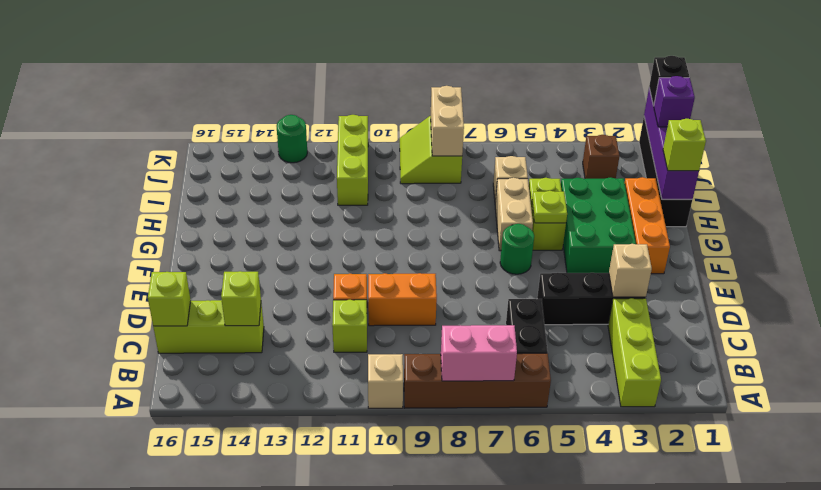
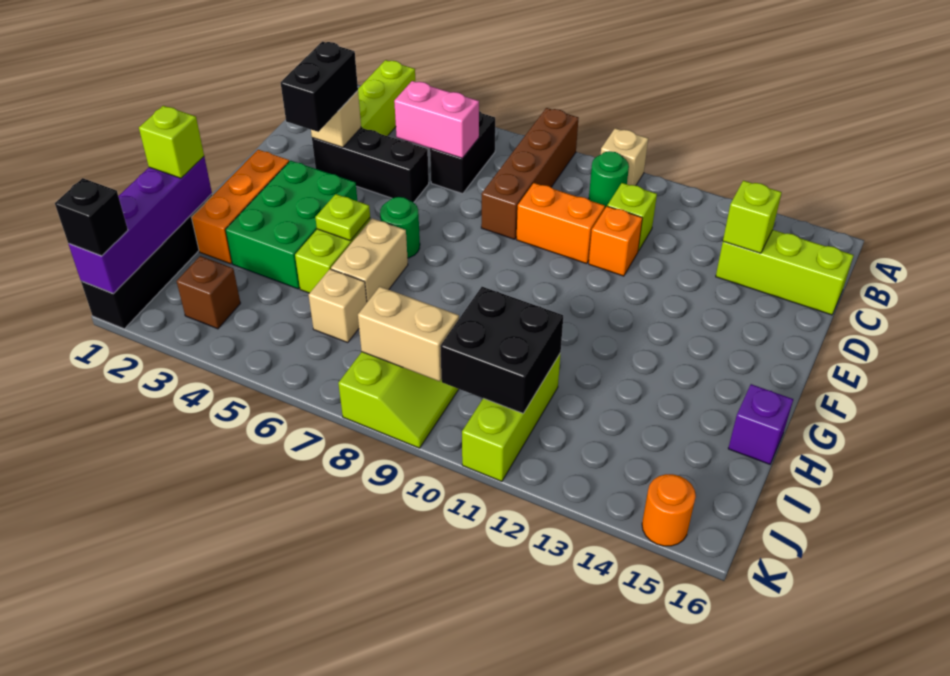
brown 1x4 brick [404,353,551,408] -> brown 1x4 brick turned to [481,108,579,239]
pink 1x2 brick [441,325,517,381] -> pink 1x2 brick moved to [394,81,479,158]
lime 1x1 brick [148,272,191,326] -> none
none -> black 1x2 brick [281,42,358,132]
none -> black 2x2 brick [440,287,563,413]
purple 1x1 brick [654,76,695,127] -> purple 1x1 brick moved to [728,384,793,464]
tan 1x2 brick [431,86,464,156] -> tan 1x2 brick turned to [358,287,459,381]
green 1x1 round brick [277,115,307,163] -> green 1x1 round brick moved to [589,151,629,208]
none -> orange 1x1 round brick [642,474,696,546]

